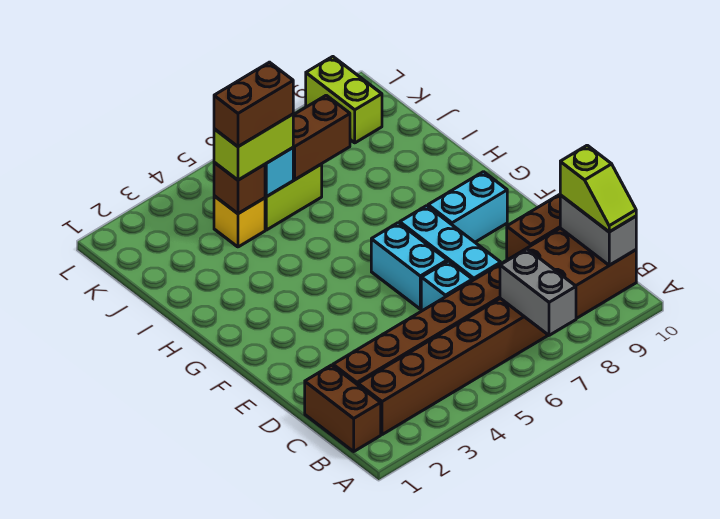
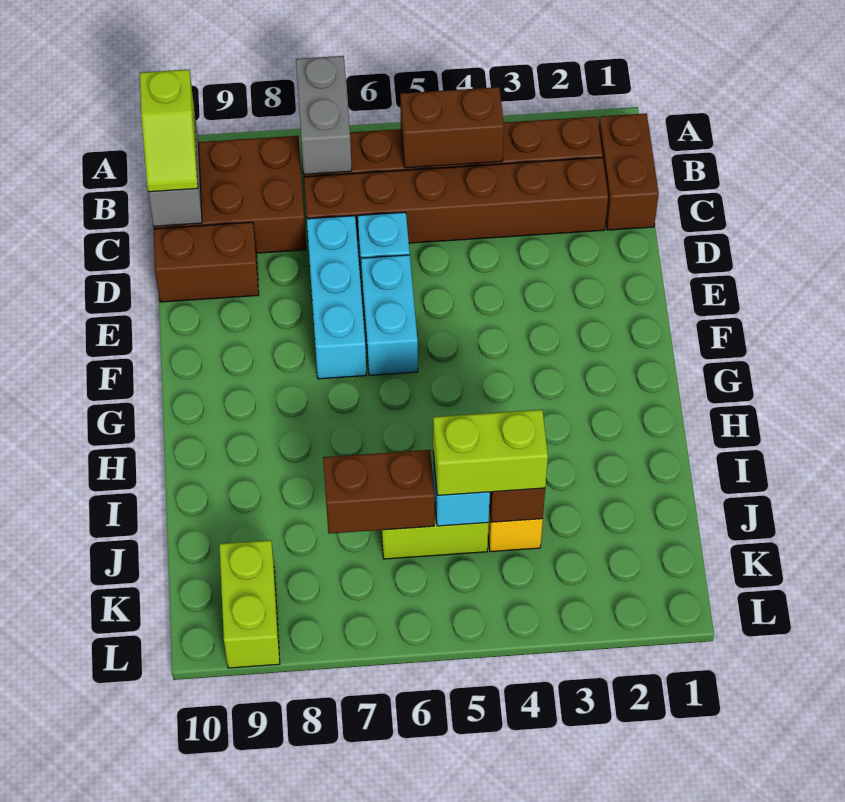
lime 1x2 slope [560,145,636,232] -> lime 1x2 slope turned to [140,70,198,192]
cyan 1x2 brick [428,172,507,242] -> none
brown 1x2 brick [214,62,293,147] -> brown 1x2 brick moved to [400,87,504,168]

